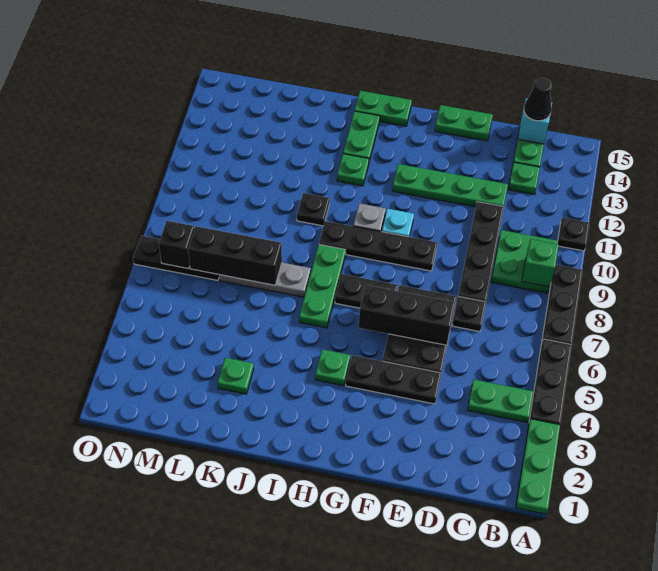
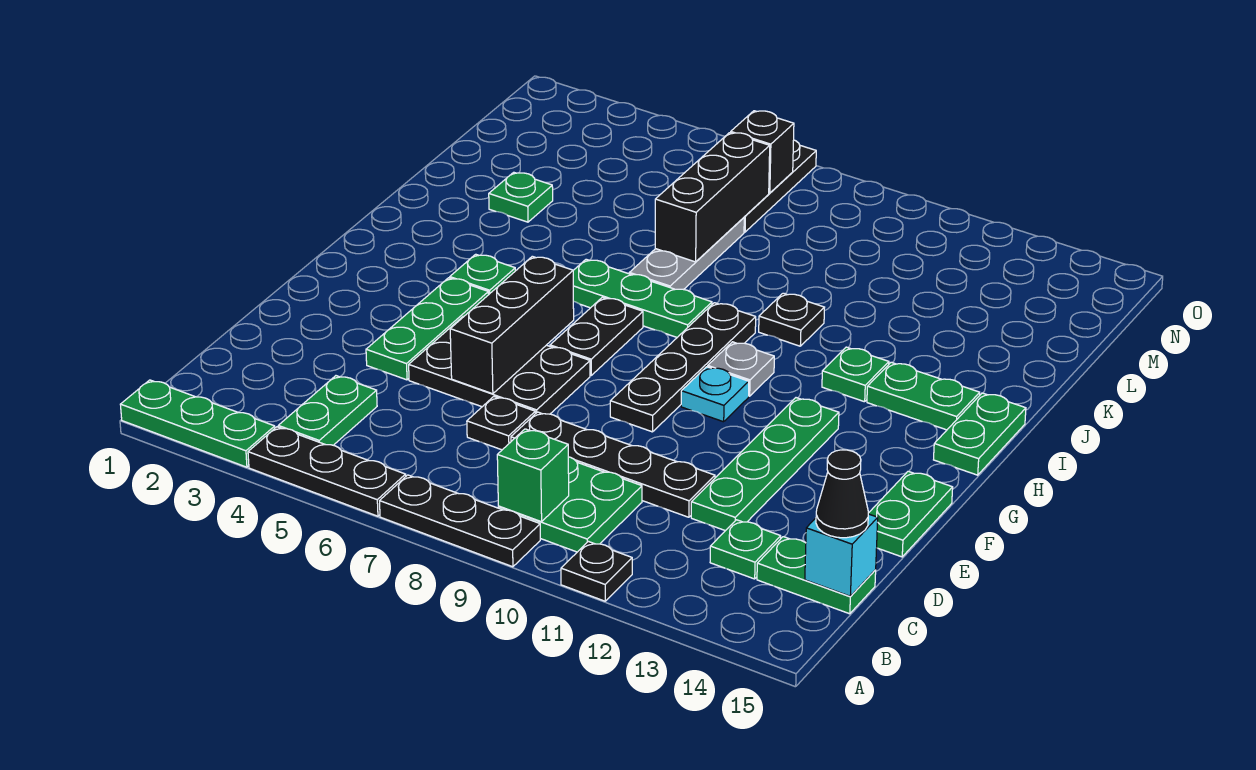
black 1x3 plate [346,355,441,404] -> green 1x3 plate [366,278,489,380]

